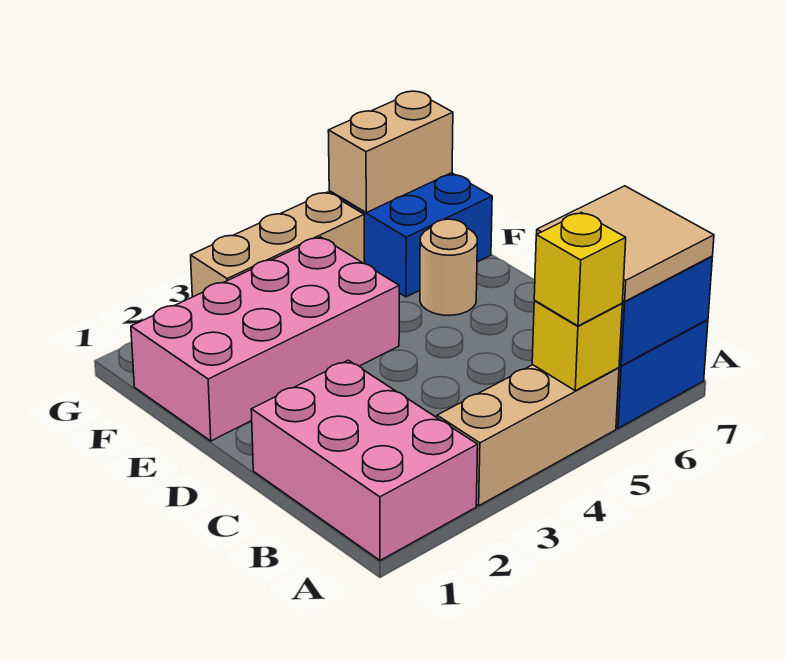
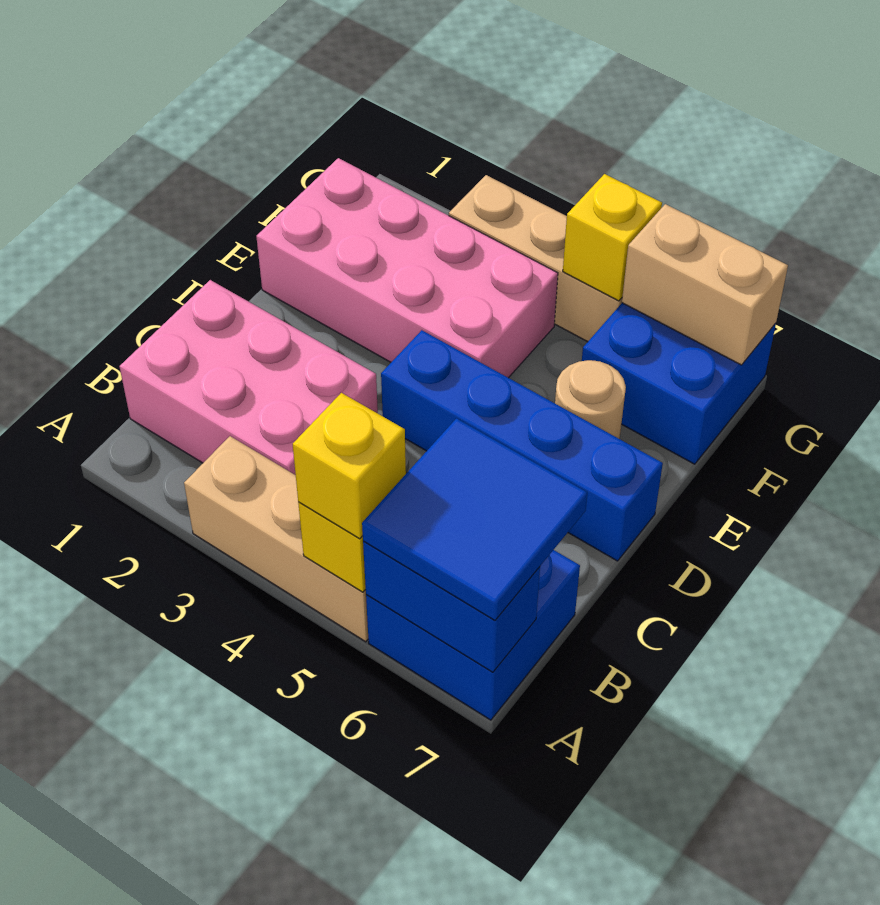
pink 2x3 brick [251,360,478,560] -> pink 2x3 brick turned to [119,280,378,475]
tan 2x2 tile [537,186,714,301] -> blue 2x2 tile [362,418,587,620]
none -> blue 1x4 brick [381,330,663,561]
none -> yellow 1x1 brick [563,174,662,301]

